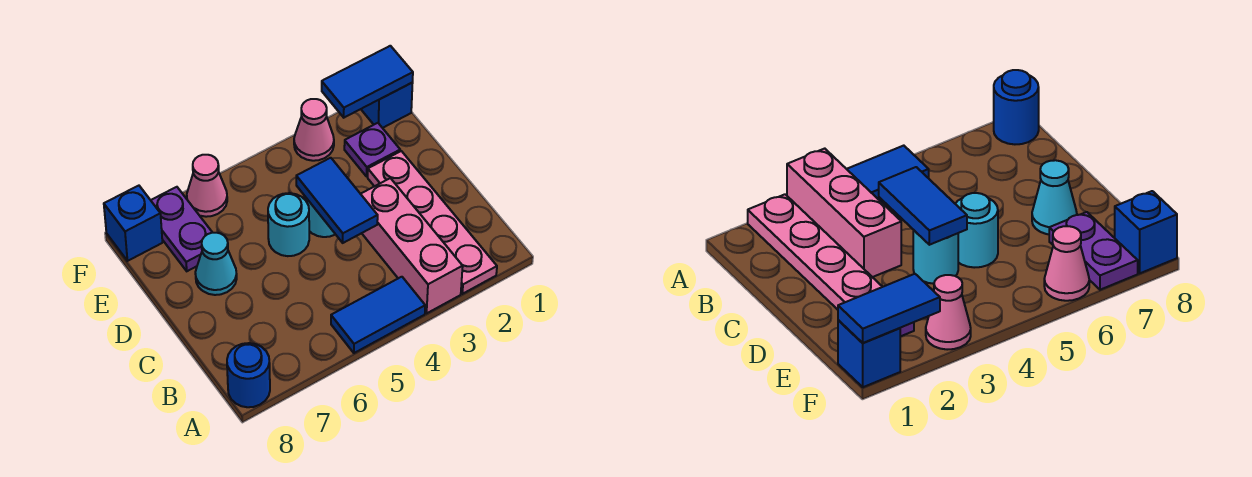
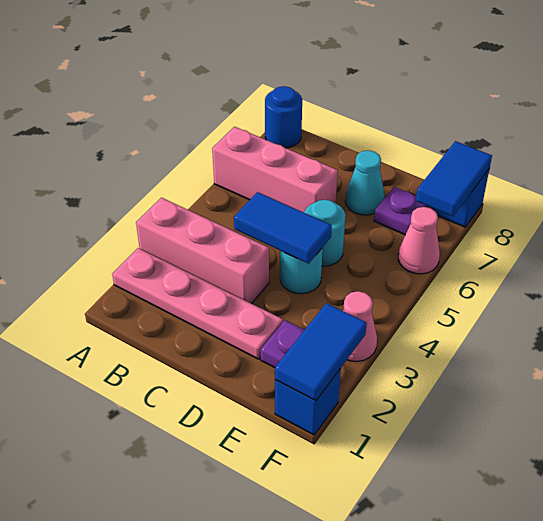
blue 1x2 tile [331,277,425,353] -> blue 1x2 tile moved to [416,141,492,216]
none -> pink 1x3 brick [212,127,338,212]
purple 1x2 plate [151,187,213,271] -> purple 1x1 plate [374,187,428,235]

